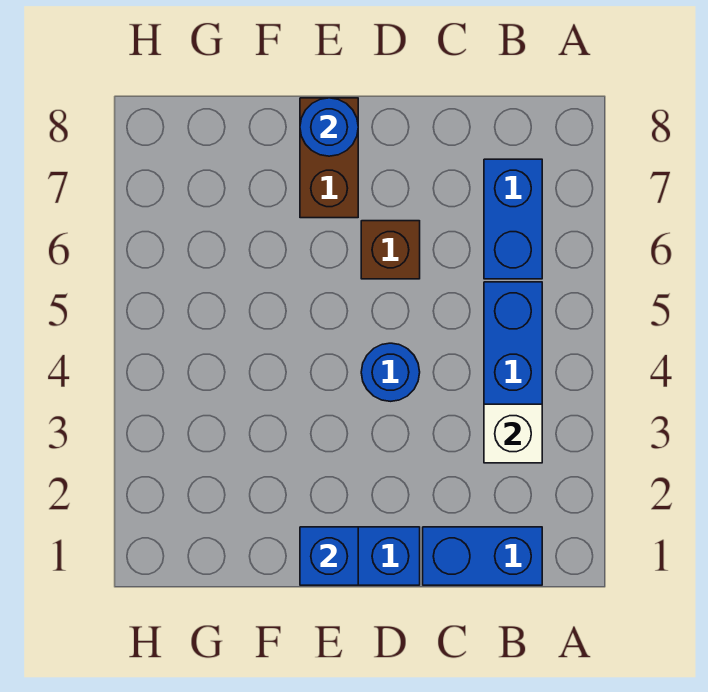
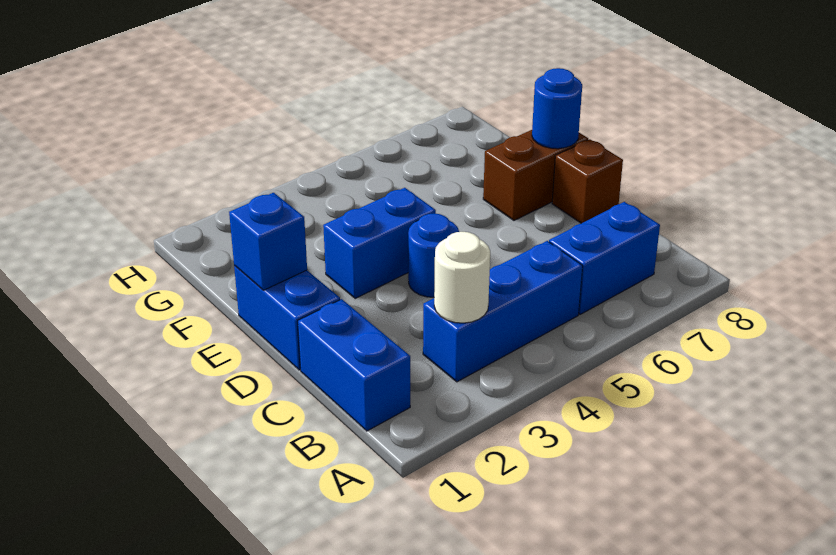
white 1x1 brick [484,404,542,463] -> white 1x1 round brick [434,232,490,323]
brown 1x1 brick [361,221,420,279] -> brown 1x1 brick moved to [552,139,623,223]
none -> blue 1x2 brick [323,188,436,298]

